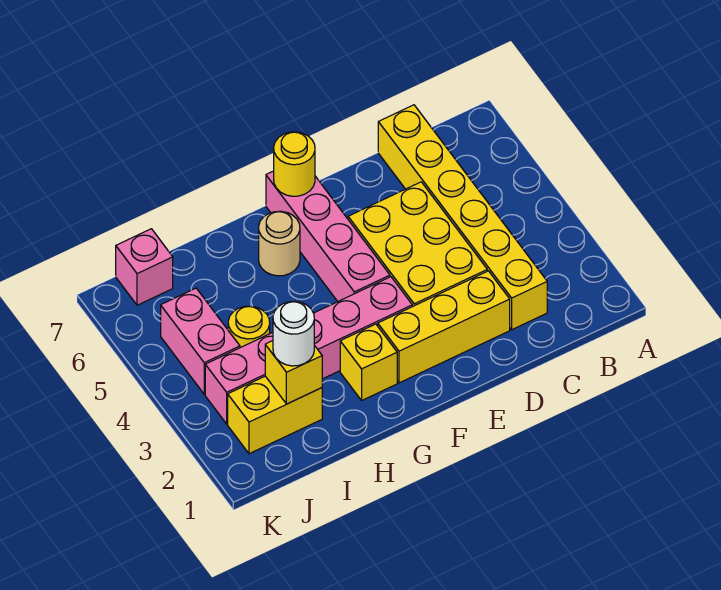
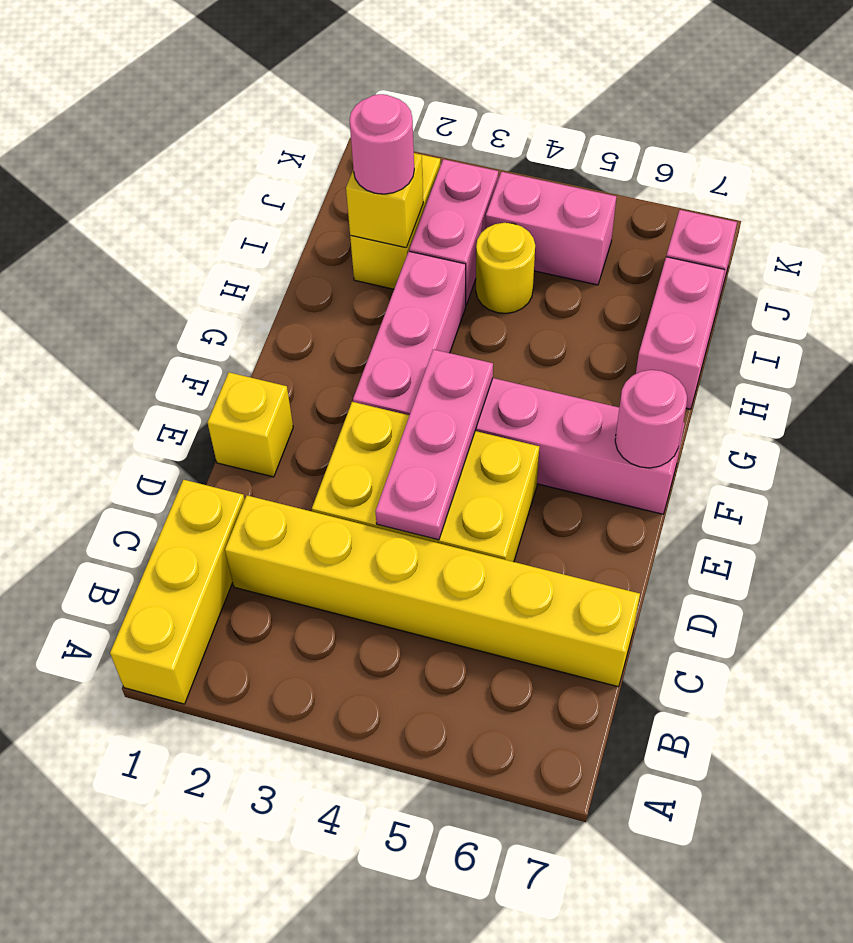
yellow 1x3 brick [378,271,510,383] -> yellow 1x3 brick moved to [110,480,245,704]
none -> pink 1x3 plate [375,349,493,540]
yellow 1x1 round brick [274,132,315,196] -> pink 1x1 round brick [615,370,687,468]
yellow 1x1 brick [340,324,397,400] -> yellow 1x1 brick moved to [207,372,293,477]
tan 1x1 round brick [259,211,300,276] -> none
none -> pink 1x2 brick [636,257,725,409]
white 1x1 round brick [273,301,314,366] -> pink 1x1 round brick [350,94,414,194]

